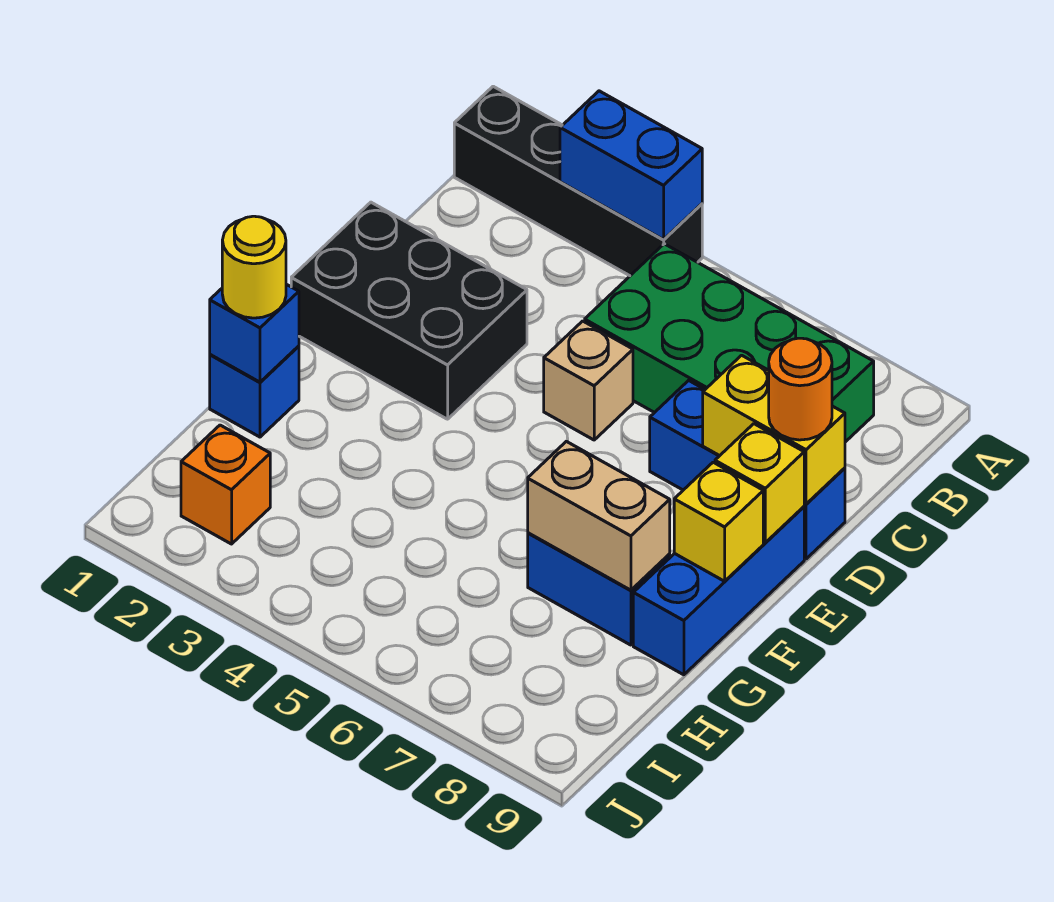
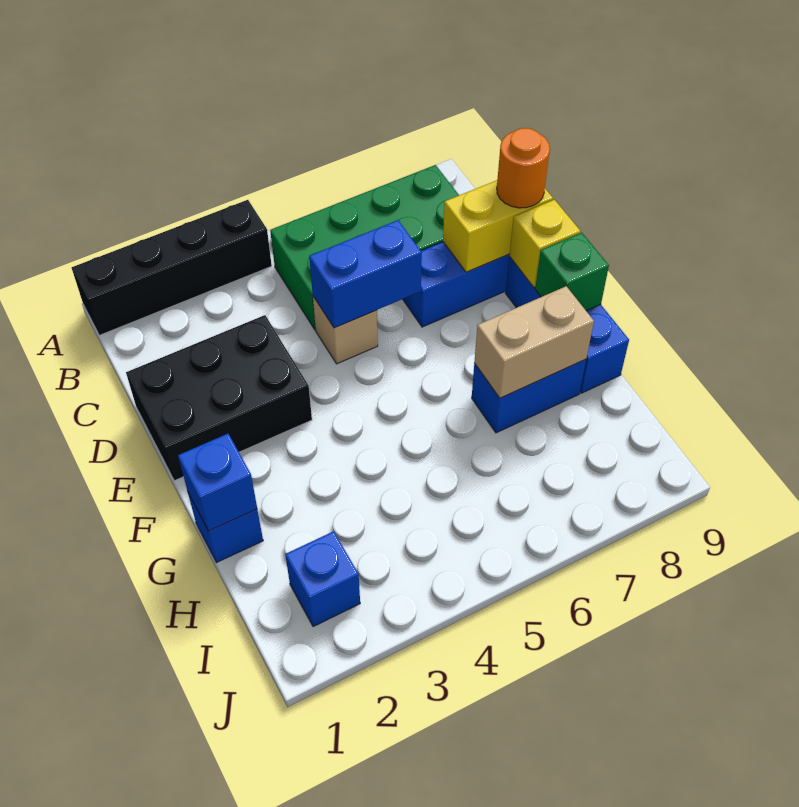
blue 1x2 brick [560,91,702,240] -> blue 1x2 brick moved to [309,220,422,328]
yellow 1x1 brick [674,462,763,581] -> green 1x1 brick [535,233,609,311]
yellow 1x1 round brick [222,216,286,318] -> none
orange 1x1 brick [181,425,270,544] -> blue 1x1 brick [285,531,360,627]

